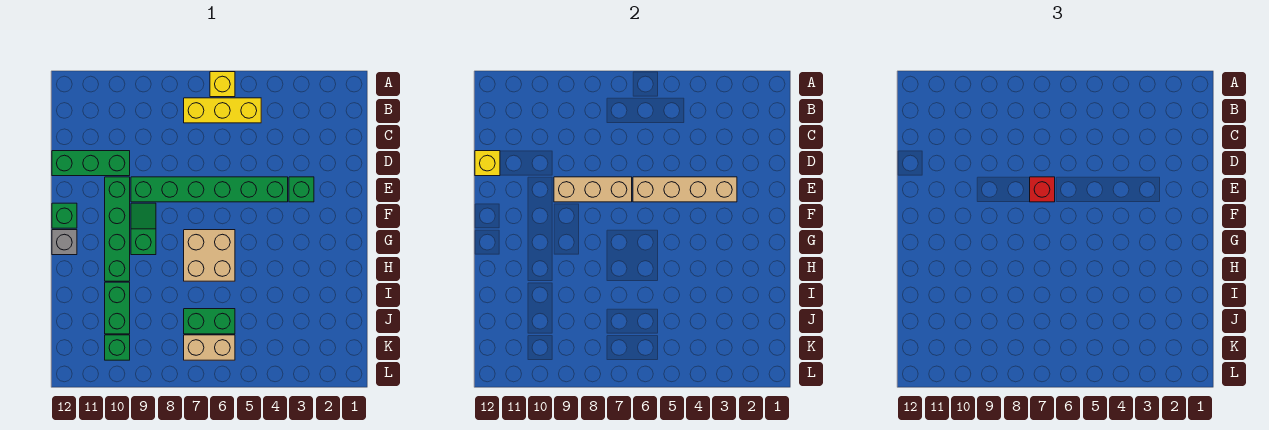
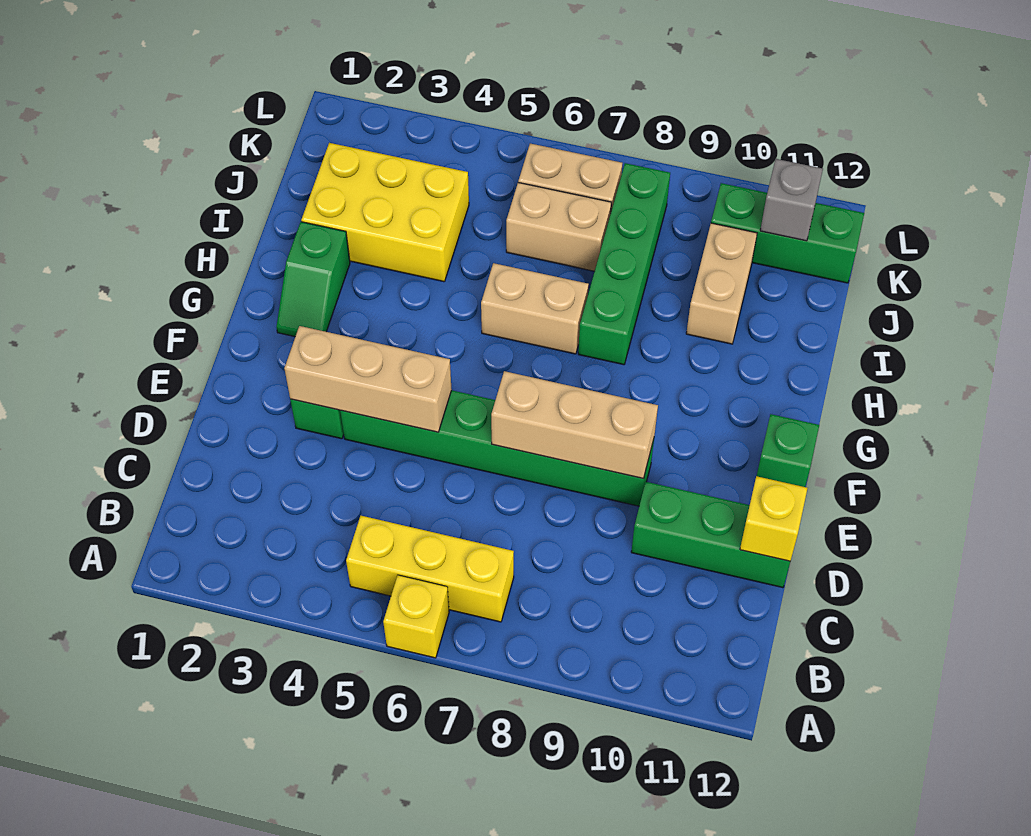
tan 1x4 brick [633,177,737,202] -> tan 1x3 brick [284,326,452,432]
red 1x1 brick [1030,177,1055,202] -> none
green 1x4 brick [105,177,130,281] -> green 1x4 brick moved to [578,163,670,365]
green 1x2 slope [131,203,156,255] -> green 1x2 slope moved to [277,222,350,337]
tan 2x2 brick [184,230,235,281] -> tan 1x2 brick [481,263,589,354]
grey 1x1 brick [52,230,77,255] -> grey 1x1 brick moved to [760,159,823,241]
none -> yellow 2x3 brick [301,143,469,282]
green 1x2 brick [105,282,130,334] -> tan 1x2 brick [686,223,757,344]
green 1x2 brick [184,309,235,334] -> tan 1x2 brick [506,183,611,271]
green 1x1 brick [105,335,130,360] -> green 1x3 brick [711,183,864,283]

